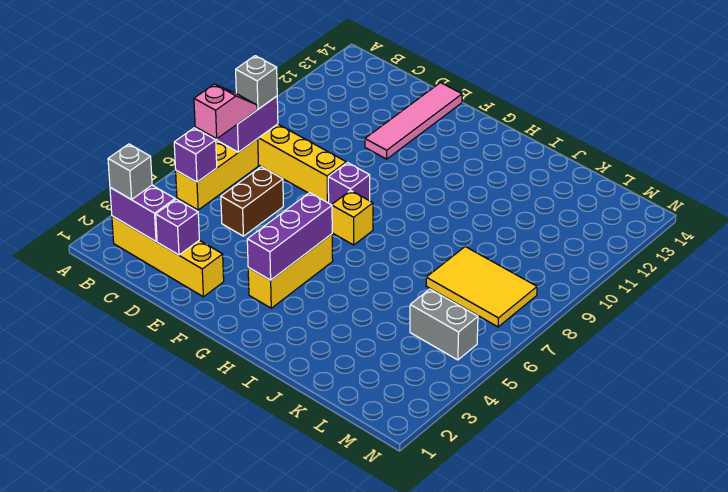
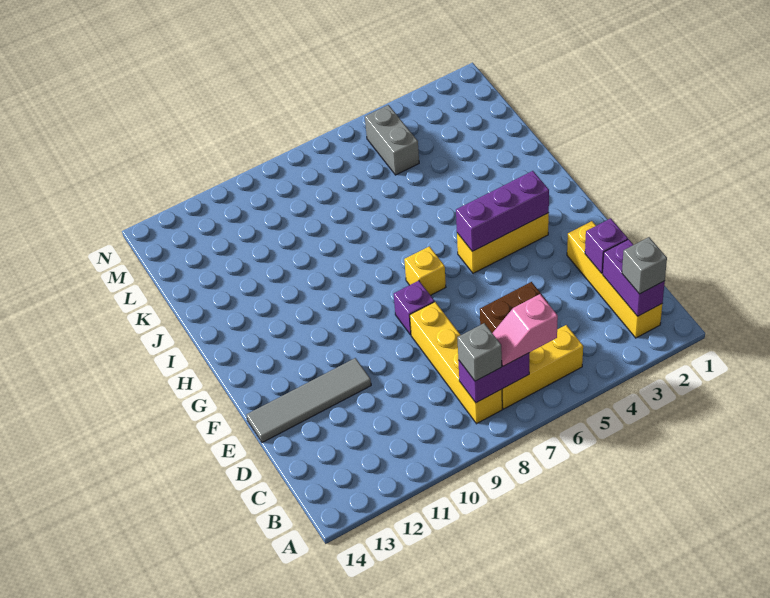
purple 1x1 brick [174,128,217,182] -> none
pink 1x4 tile [365,83,462,159] -> grey 1x4 tile [246,358,371,443]
yellow 2x3 tile [426,246,537,327] -> none

